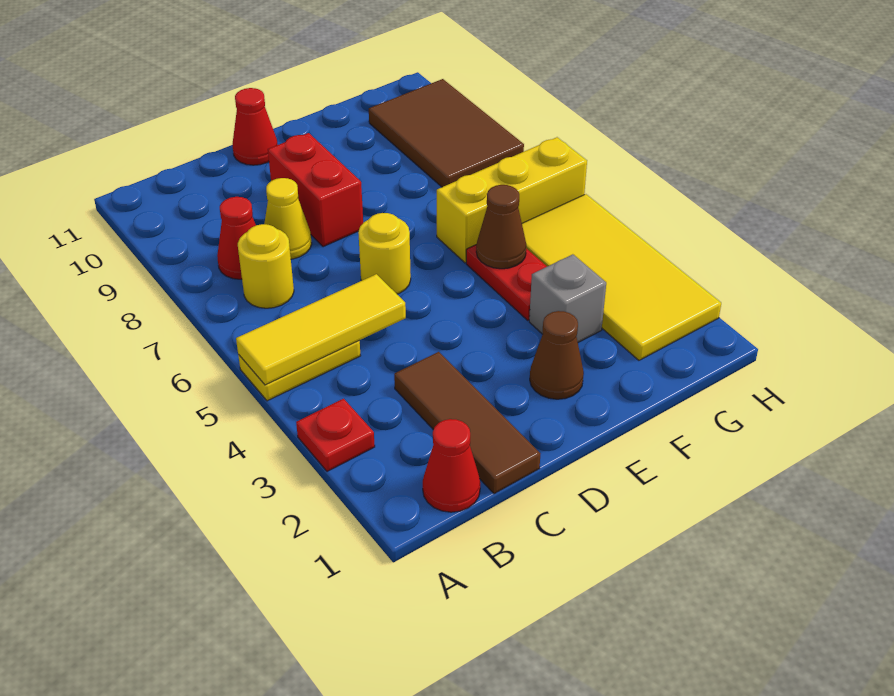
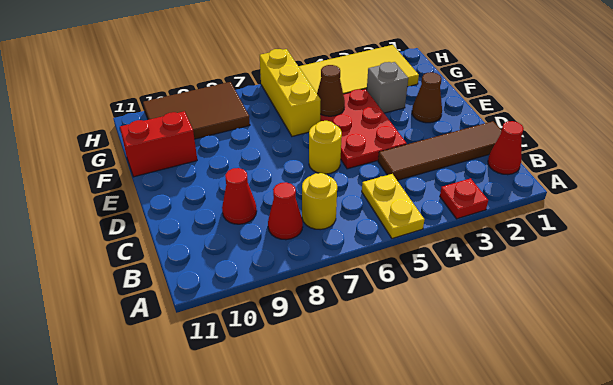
yellow 1x3 tile [236,274,406,385] -> none
brown 1x3 tile [394,352,540,494] -> brown 1x4 tile [378,121,502,180]
yellow 1x1 cone [264,178,312,259] -> none
red 1x2 brick [268,133,363,247] -> red 1x2 brick moved to [120,111,197,177]
red 1x1 cone [233,88,278,165] -> red 1x1 cone moved to [222,168,257,224]
red 1x2 plate [466,245,547,320] -> red 2x3 plate [320,89,407,169]

